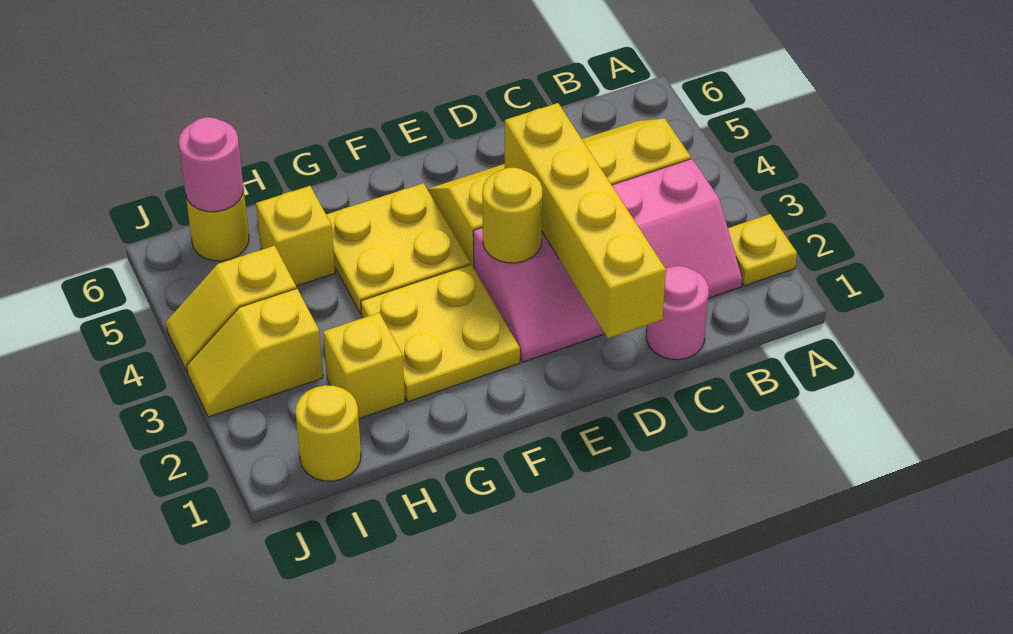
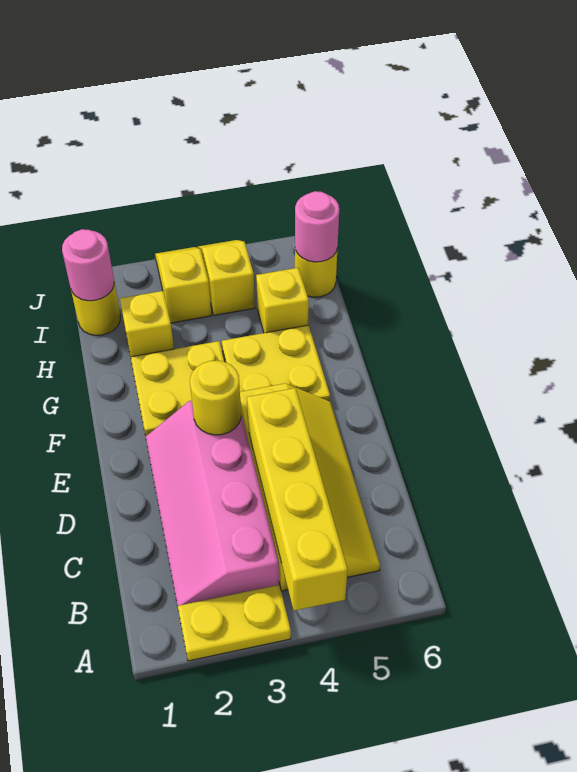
yellow 1x1 plate [728,214,797,286] -> yellow 1x2 plate [178,585,291,661]
pink 1x1 round brick [646,266,709,360] -> pink 1x1 round brick moved to [62,229,114,301]
yellow 1x4 brick [505,103,666,338] -> yellow 1x4 brick turned to [247,388,348,611]

